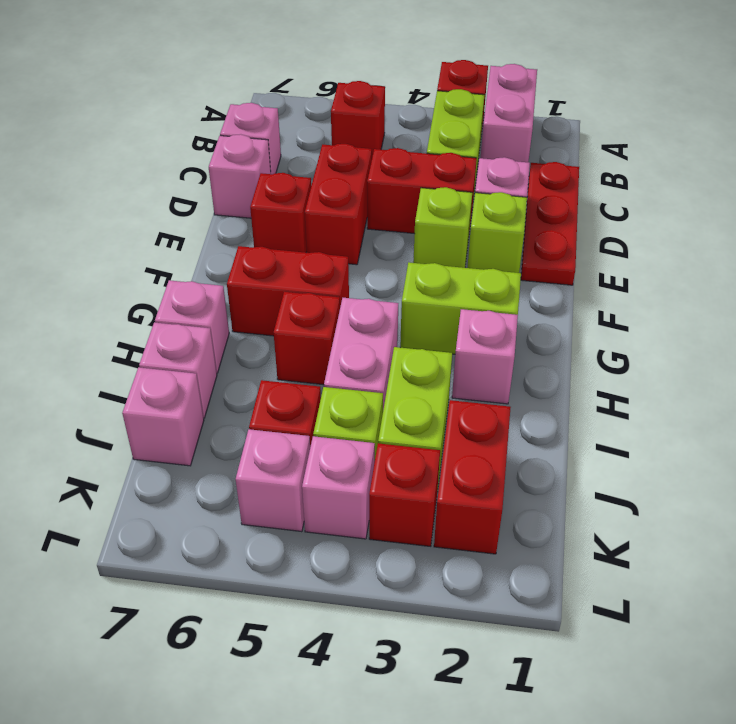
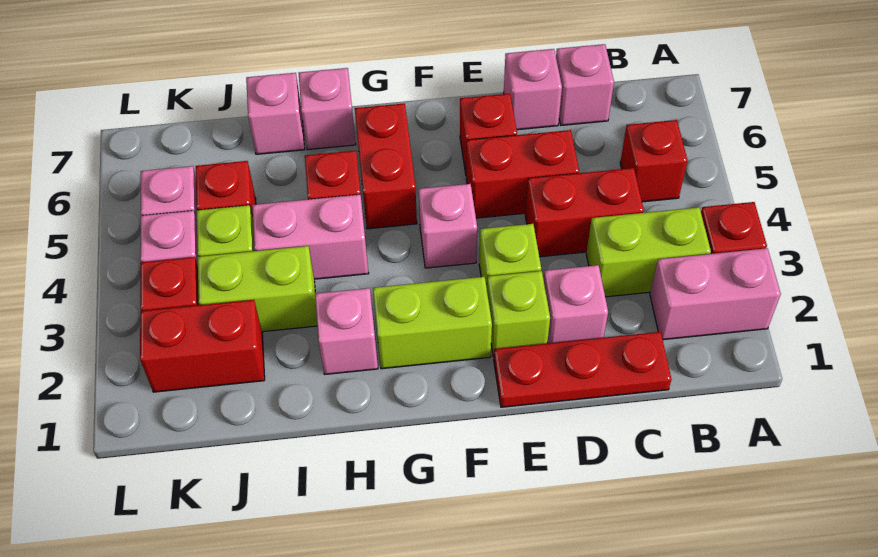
red 1x2 brick [367,148,477,234] -> red 1x2 brick turned to [525,168,644,257]
lime 1x2 brick [400,262,521,354] -> lime 1x2 brick turned to [373,277,492,369]
pink 1x1 brick [122,367,204,466] -> pink 1x1 brick moved to [418,184,477,268]

